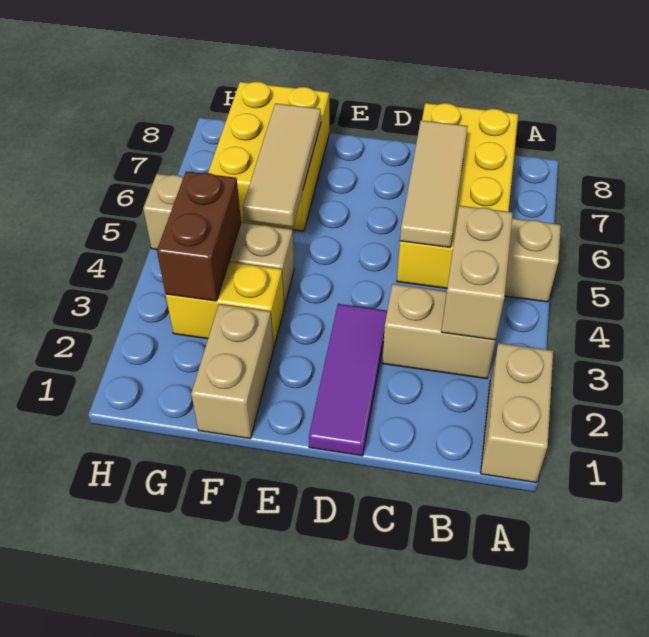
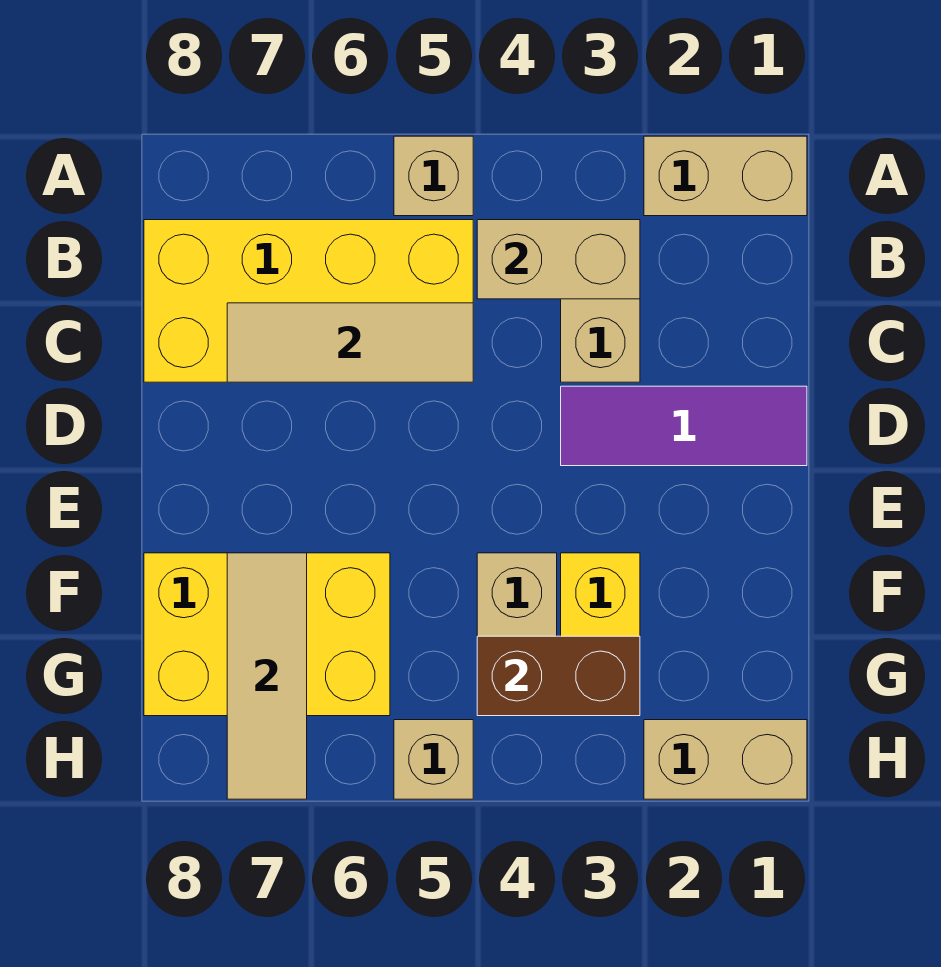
tan 1x2 brick [191,304,273,439] -> tan 1x2 brick moved to [644,720,807,799]
tan 1x3 tile [243,103,321,227] -> tan 1x3 tile turned to [227,553,307,799]

